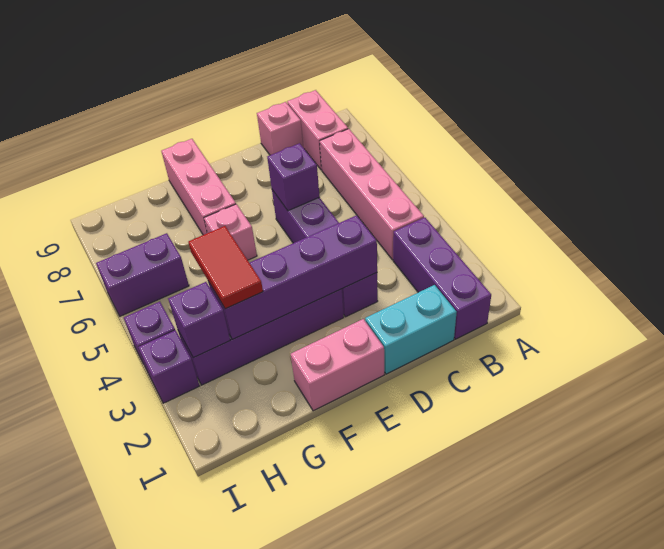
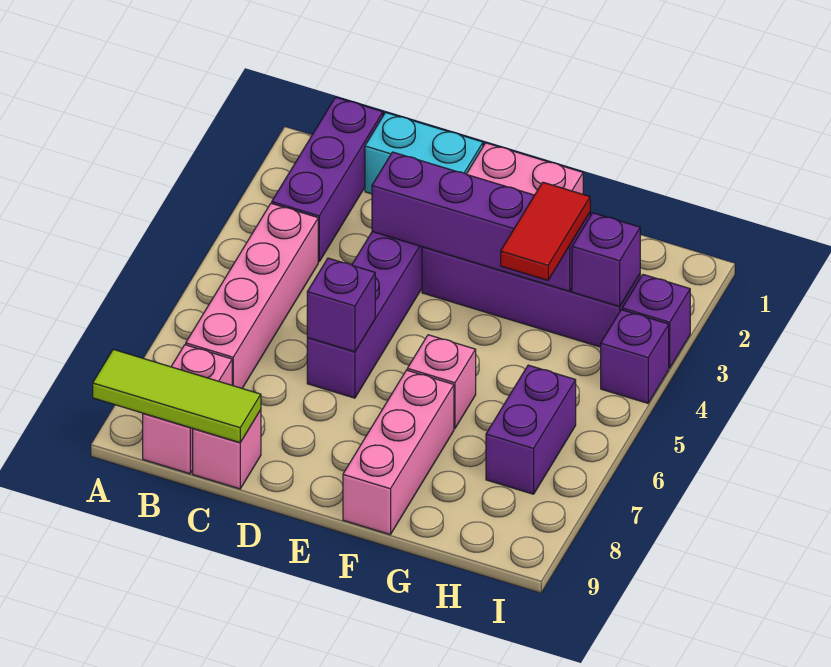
none -> lime 1x3 tile [93,349,261,443]
purple 1x2 brick [96,233,189,316] -> purple 1x2 brick turned to [486,365,576,494]

